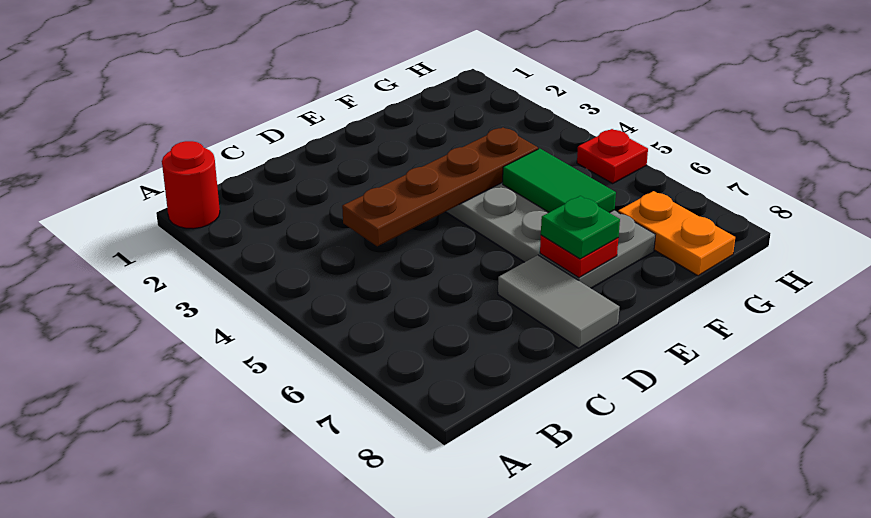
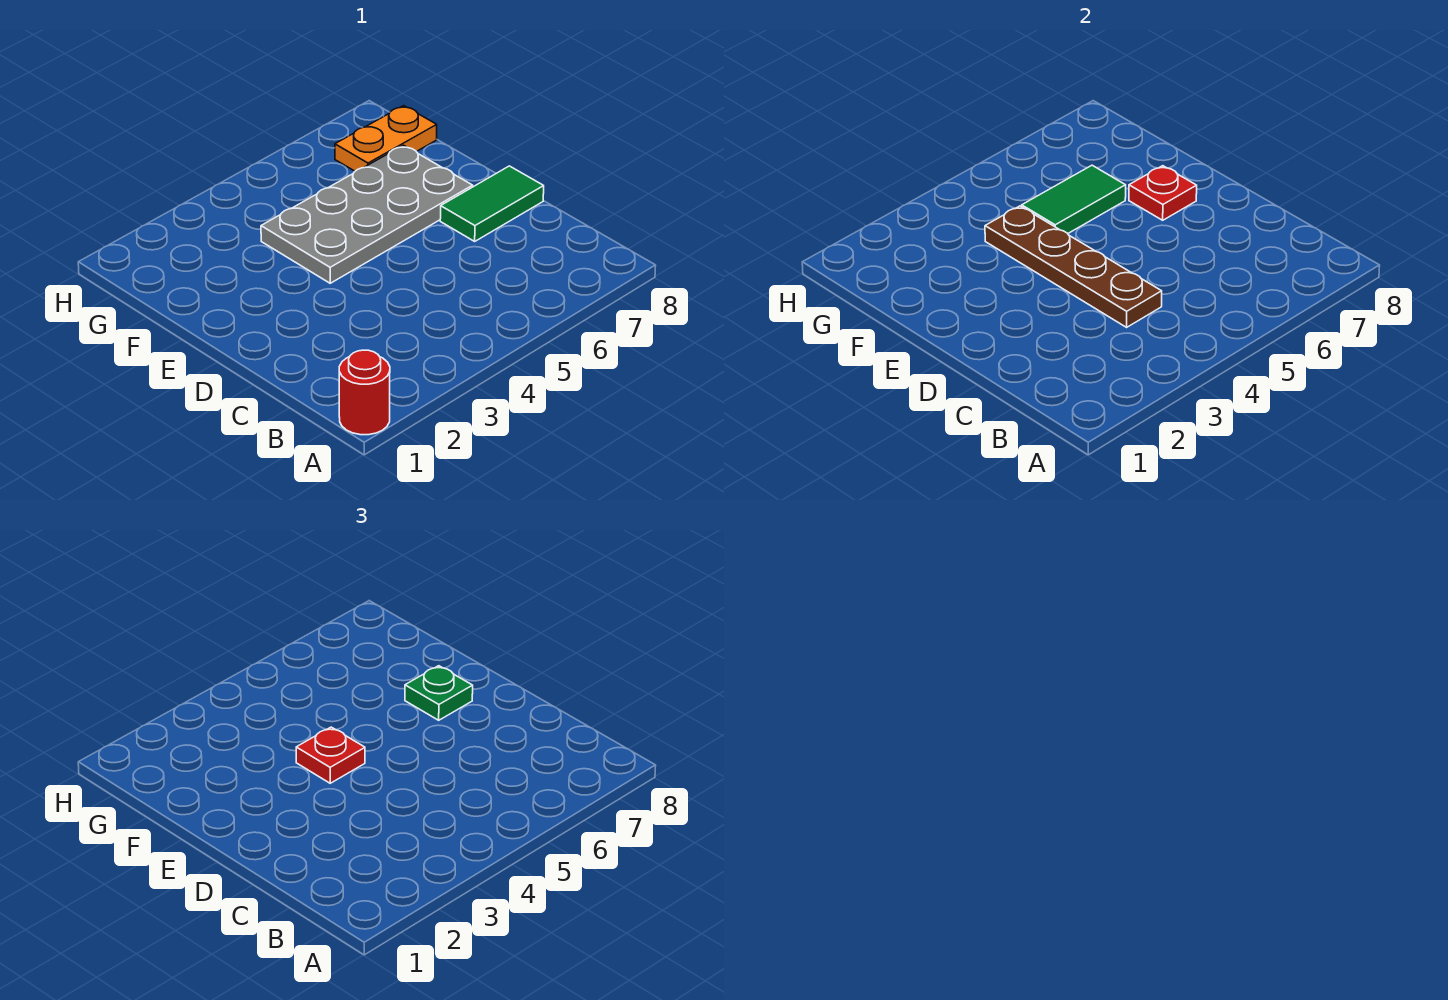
grey 1x2 tile [498,255,619,348] -> green 1x2 tile [440,166,544,241]
red 1x1 plate [577,129,648,183] -> red 1x1 plate moved to [296,727,365,783]

